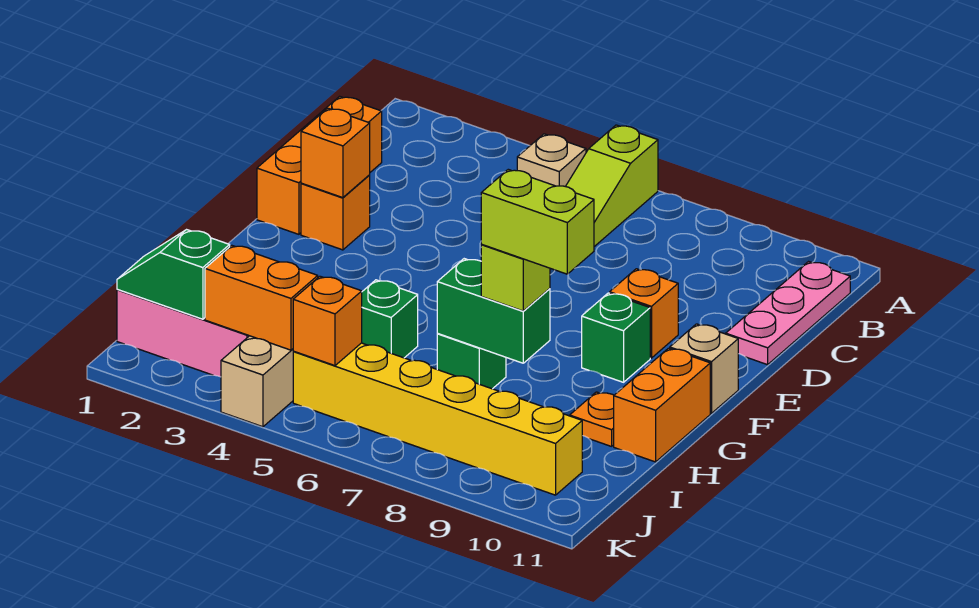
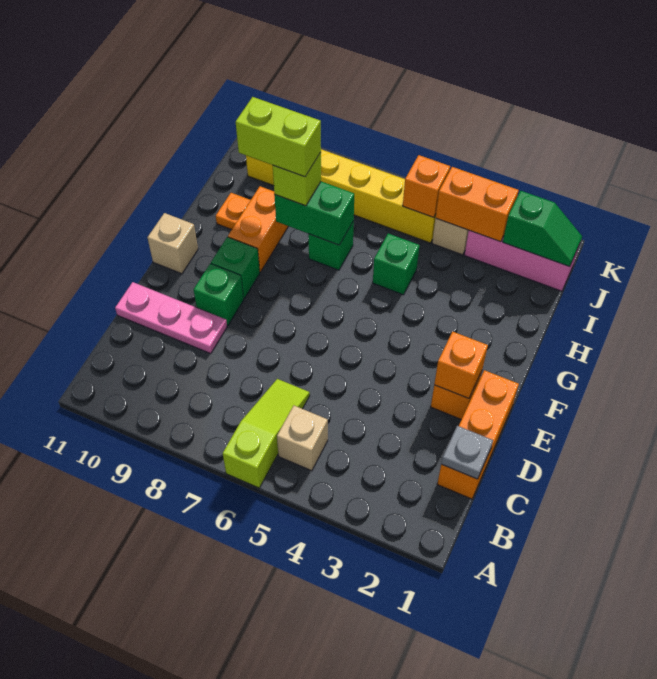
pink 1x3 plate [726,262,850,365] -> pink 1x3 plate turned to [115,282,227,354]
none -> grey 1x1 plate [441,426,493,479]
orange 1x1 brick [610,269,678,358] -> green 1x1 brick [194,264,244,326]
orange 1x2 brick [614,348,710,462] -> orange 1x2 brick moved to [228,186,289,272]

